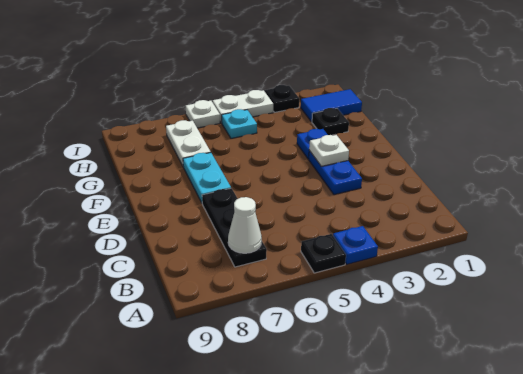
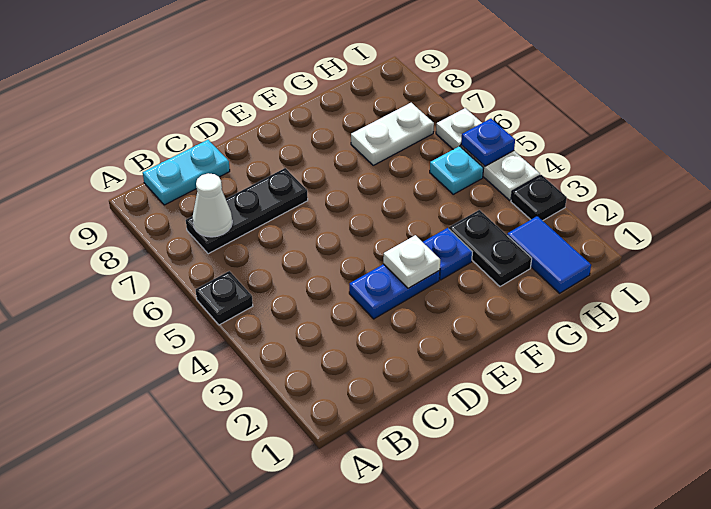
blue 1x1 plate [333,226,378,264] -> blue 1x1 plate moved to [461,119,515,166]
cyan 1x2 plate [183,153,231,203] -> cyan 1x2 plate moved to [143,140,230,205]
black 1x1 plate [312,108,349,135] -> black 1x2 plate [449,210,532,286]

